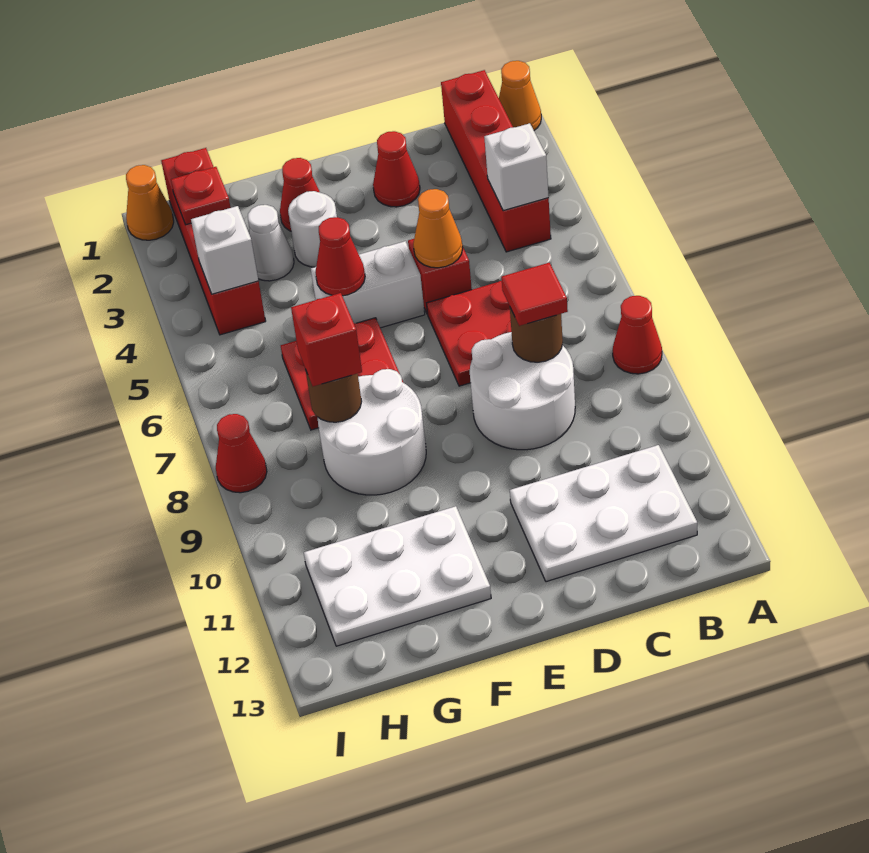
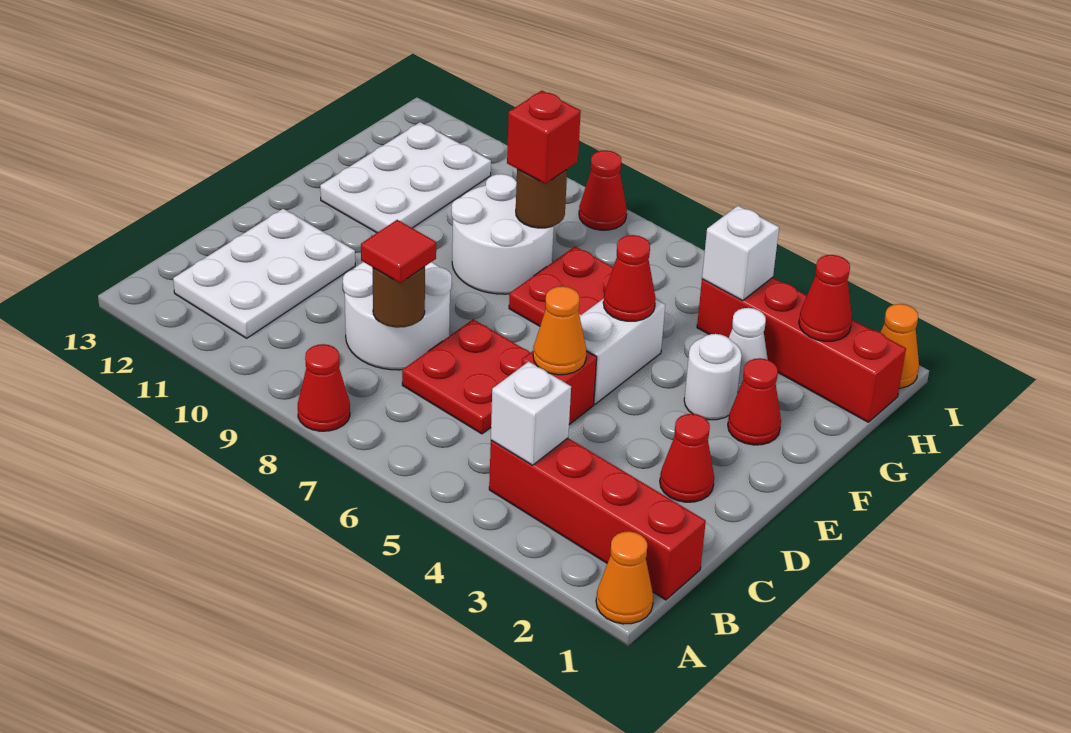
red 1x1 plate [171,167,231,225] -> red 1x1 cone [799,255,852,341]

